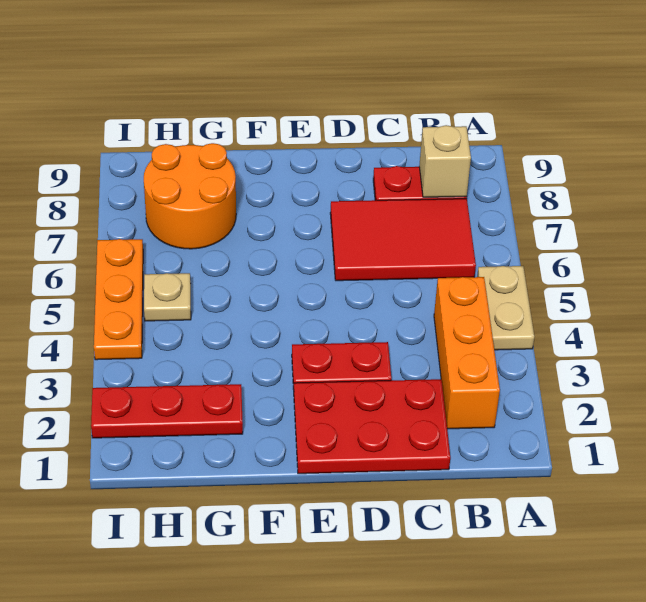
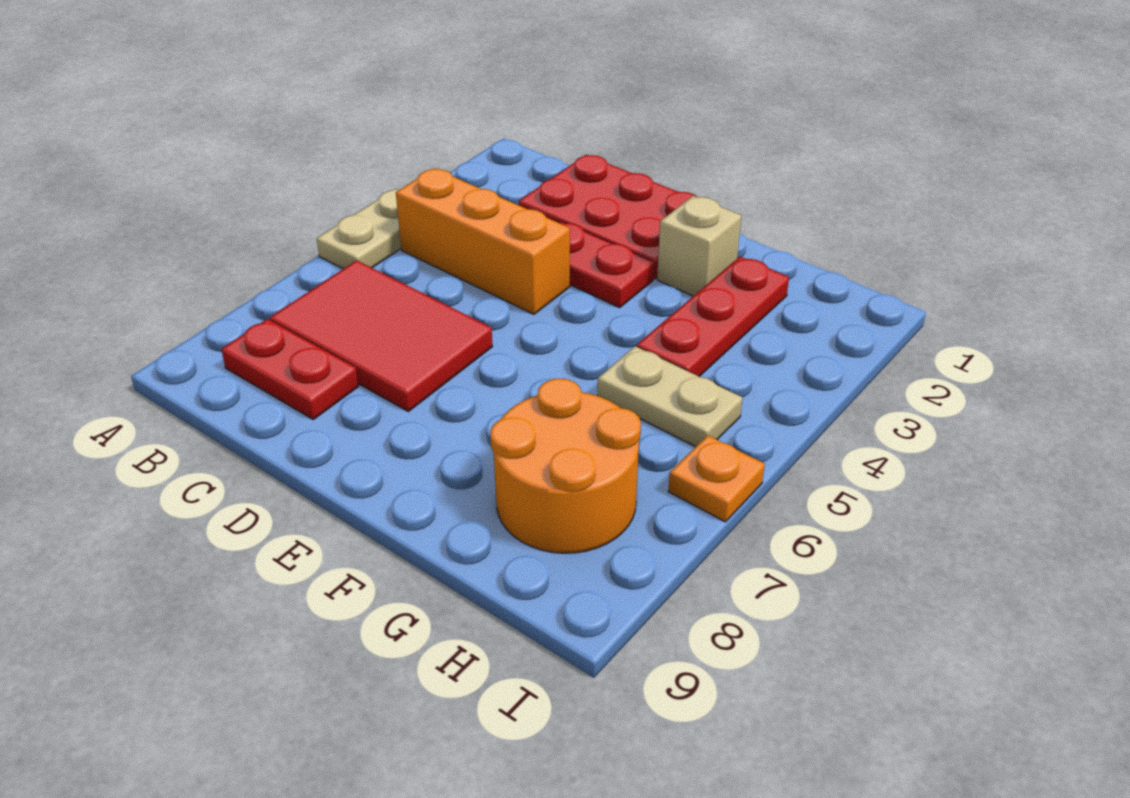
orange 1x3 brick [434,277,500,429] -> orange 1x3 brick turned to [396,169,570,314]
tan 1x1 brick [419,125,471,197] -> tan 1x1 brick moved to [657,196,741,296]
red 1x3 plate [91,384,243,438] -> red 1x3 plate turned to [637,257,789,376]
tan 1x1 plate [144,273,191,321] -> tan 1x2 plate [598,346,742,447]
orange 1x3 plate [94,239,143,360] -> orange 1x1 plate [668,435,765,522]

